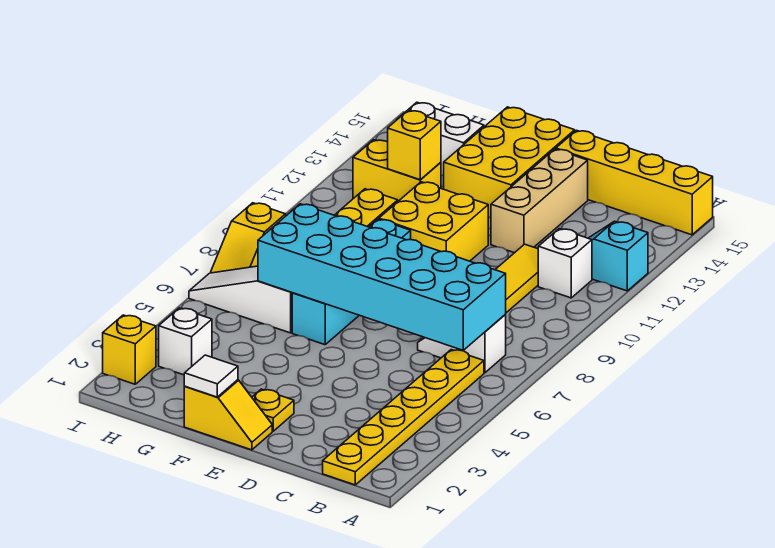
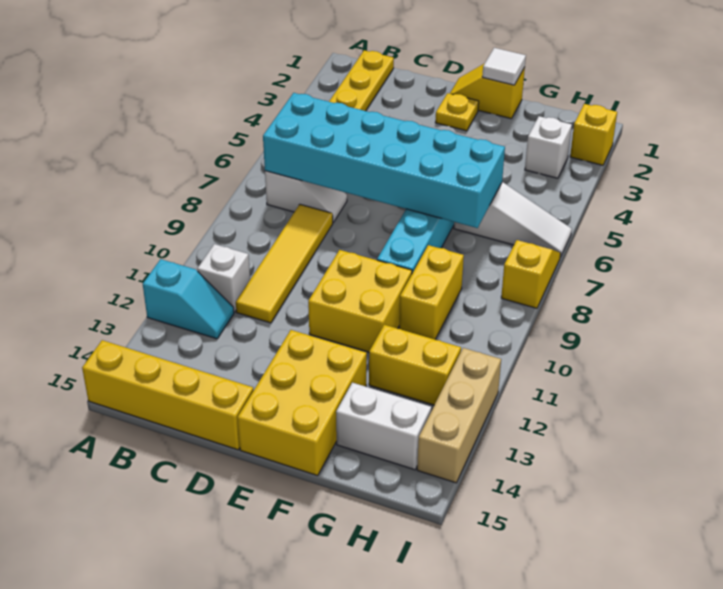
tan 1x3 brick [491,149,588,253] -> tan 1x3 brick moved to [417,348,501,483]
yellow 1x1 brick [388,110,441,180] -> none

